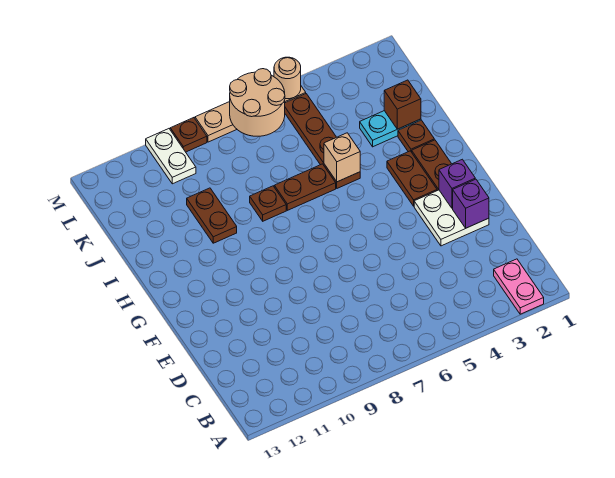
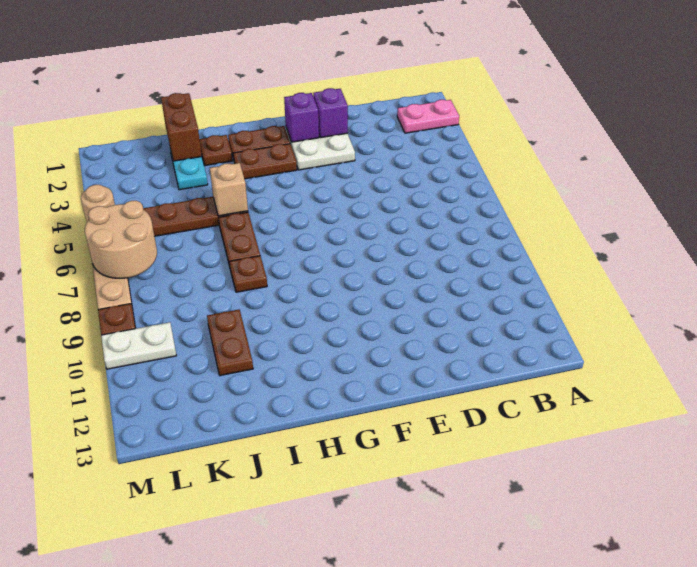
brown 1x2 plate [187,188,237,243] -> brown 1x2 plate turned to [207,310,253,376]
brown 1x1 brick [384,80,421,129] -> brown 1x2 brick [161,93,202,161]

